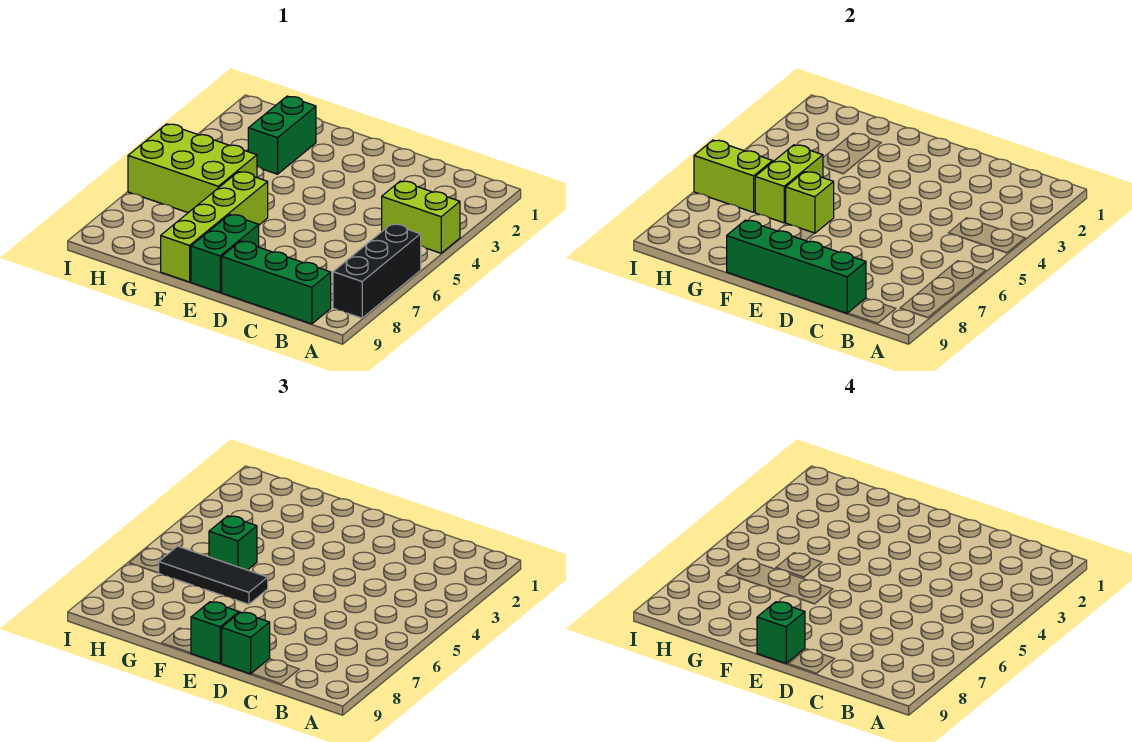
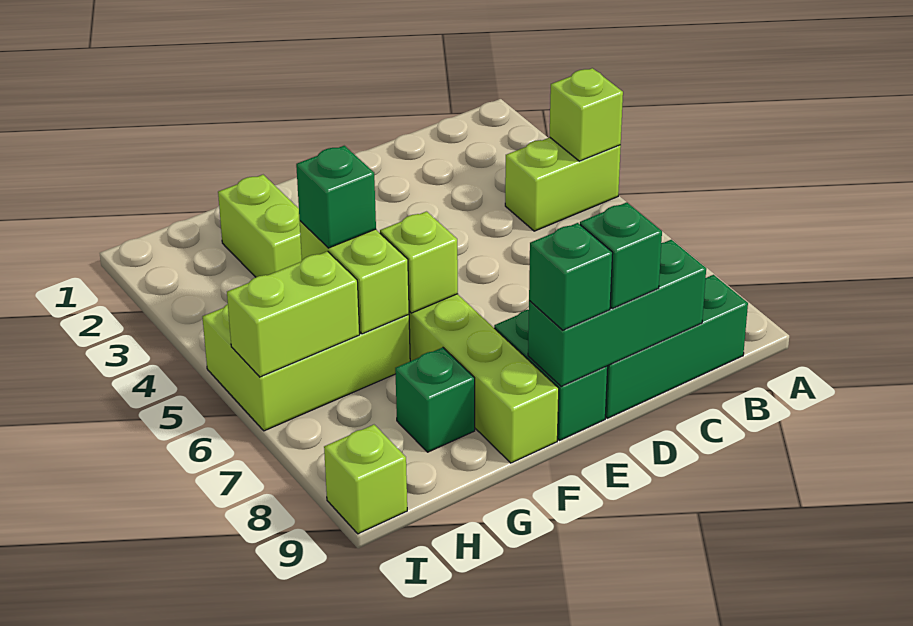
none -> lime 1x1 brick [550,68,623,161]
black 1x3 brick [333,224,421,318] -> none
green 1x4 brick [727,220,866,313] -> green 1x3 brick [528,240,706,386]
green 1x1 brick [757,602,805,663] -> green 1x1 brick moved to [395,347,475,452]
black 1x3 tile [159,546,268,604] -> none
green 1x2 brick [248,96,316,174] -> lime 1x2 brick [218,175,302,277]
none -> lime 1x1 brick [324,425,407,534]

